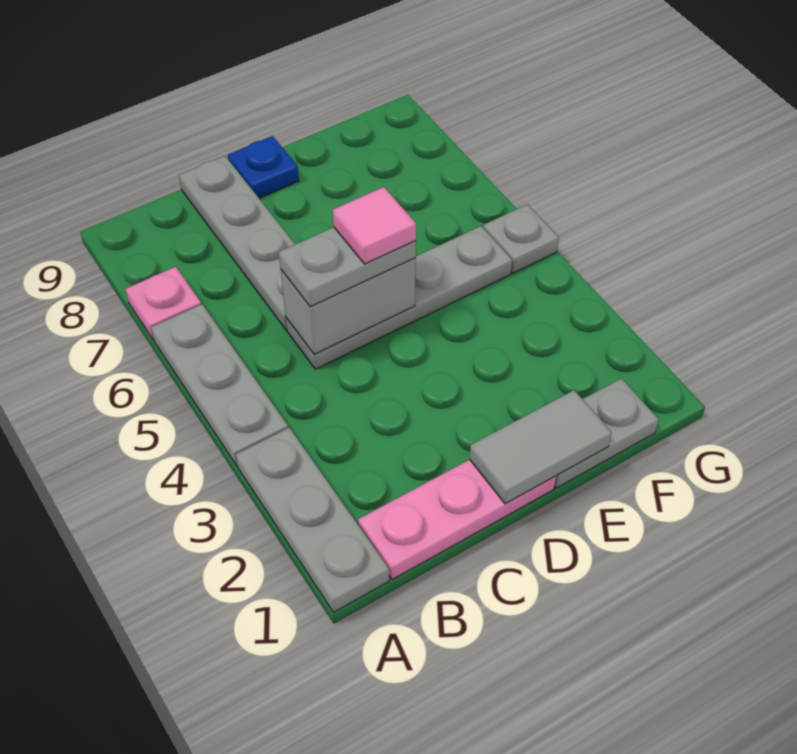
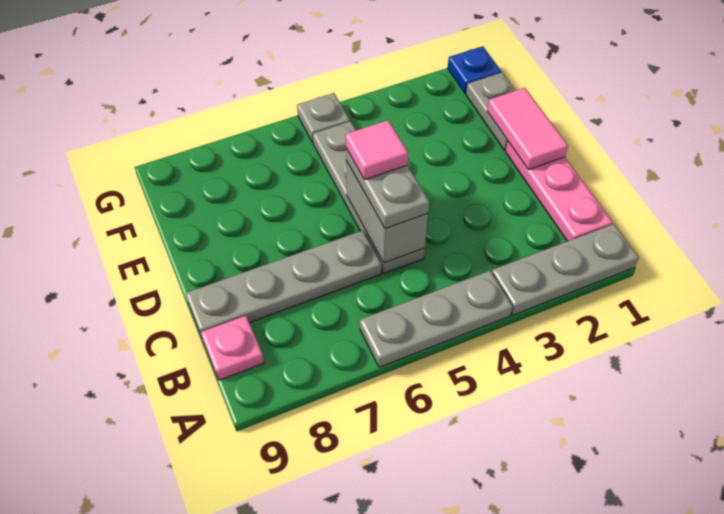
pink 1x1 plate [126,267,201,340] -> pink 1x1 plate moved to [201,316,264,380]
grey 1x2 tile [470,390,612,504] -> pink 1x2 tile [487,88,568,170]
blue 1x1 plate [228,136,299,198] -> blue 1x1 plate moved to [448,46,501,94]

